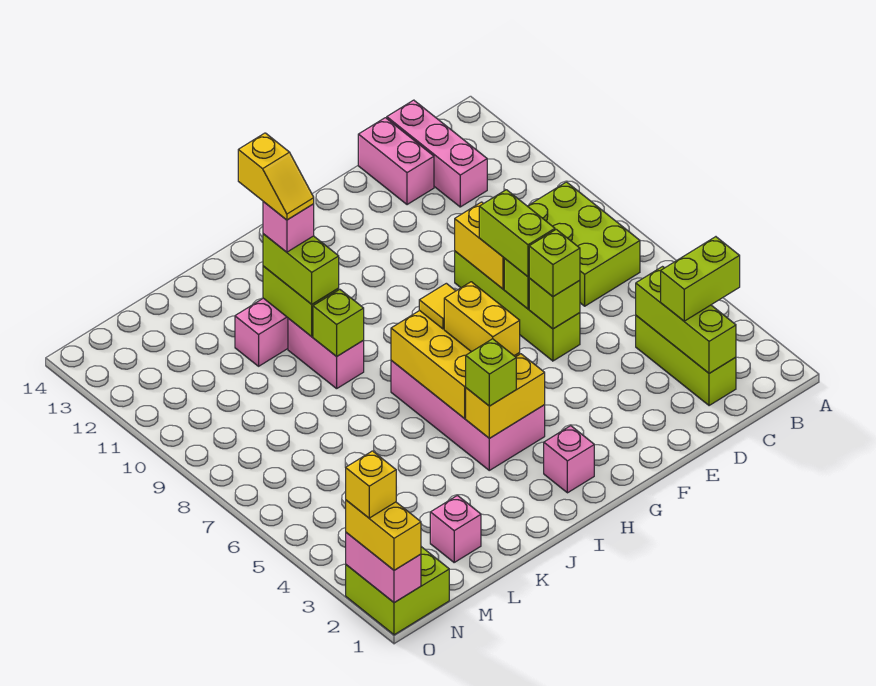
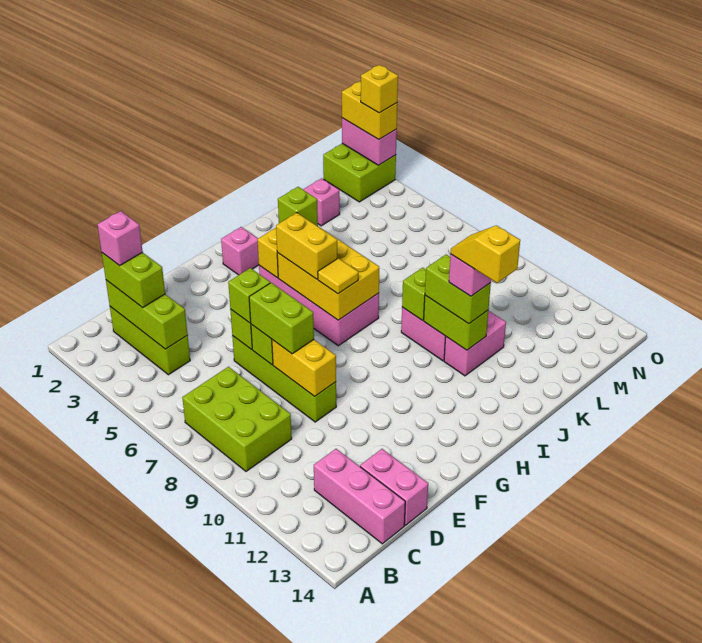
lime 1x2 brick [661,237,740,321] -> lime 1x2 brick turned to [102,252,165,308]
none -> pink 1x1 brick [98,211,143,266]

